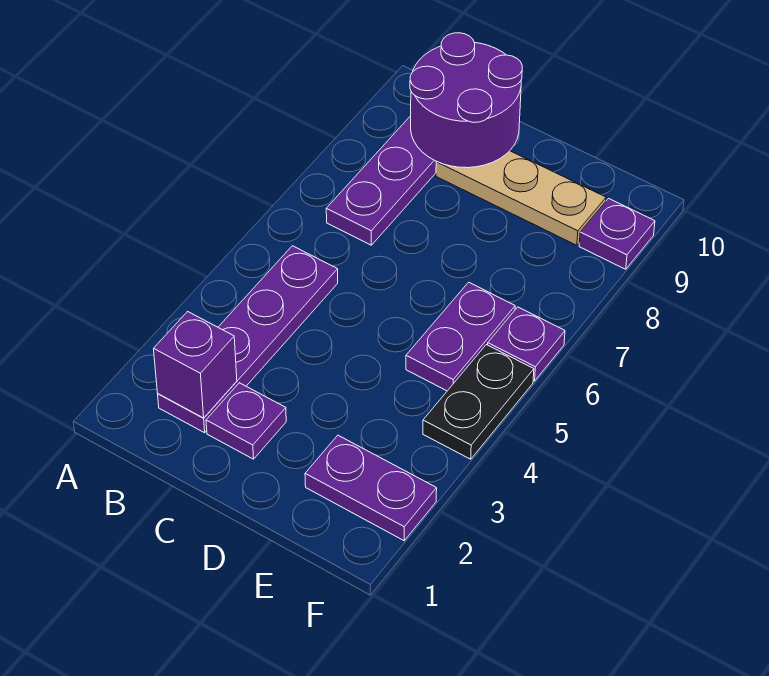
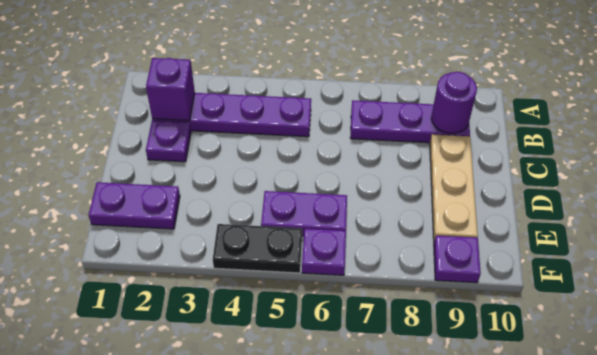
purple 2x2 round brick [410,33,522,168] -> purple 1x1 round brick [431,72,477,133]
purple 1x2 plate [305,435,437,541] -> purple 1x2 plate turned to [89,182,180,229]

